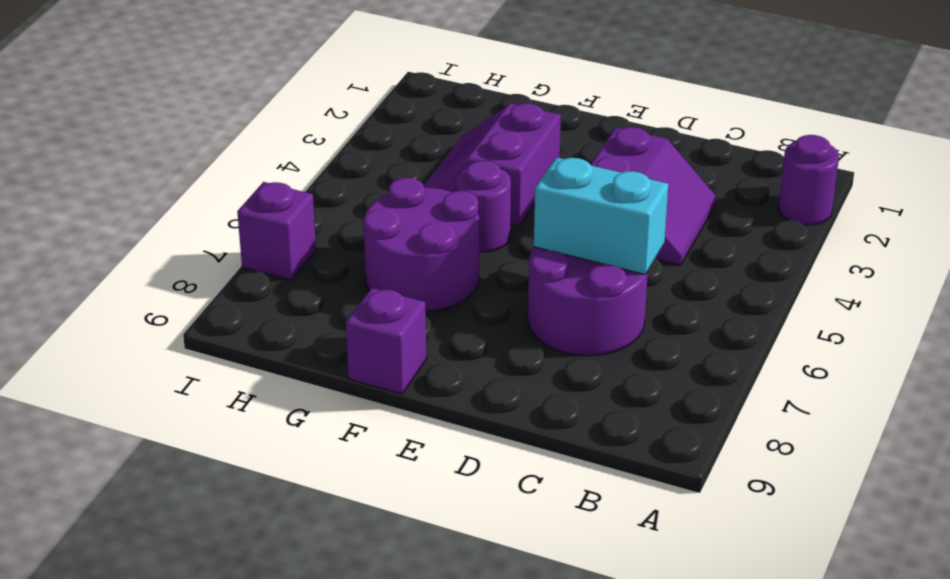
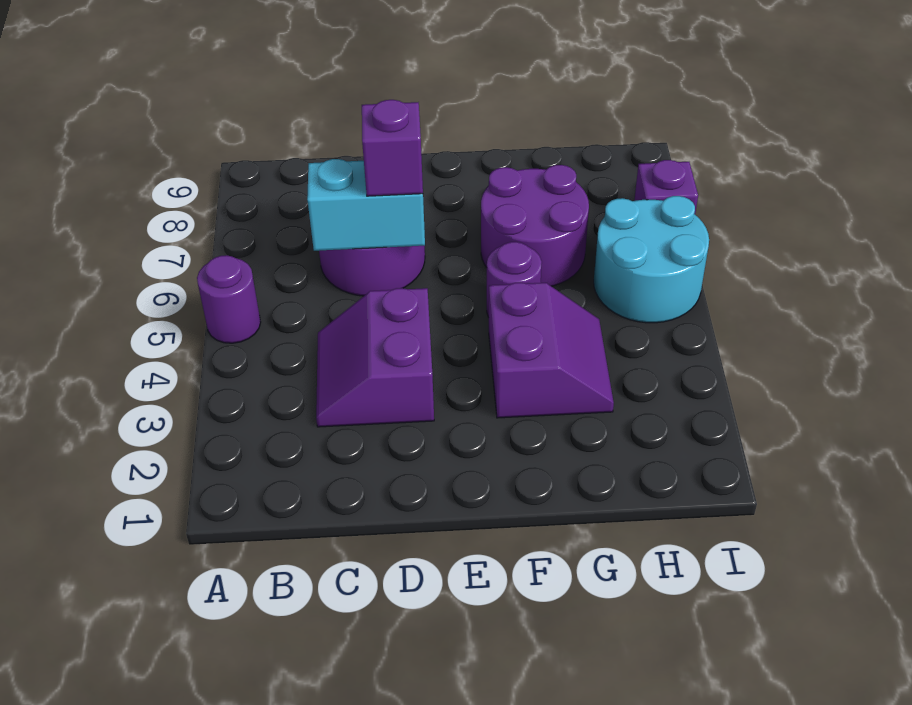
purple 1x1 round brick [779,135,839,225] -> purple 1x1 round brick moved to [197,255,261,343]
purple 1x1 brick [346,288,426,394] -> purple 1x1 brick moved to [362,100,423,196]
none -> cyan 2x2 round brick [594,196,709,323]

